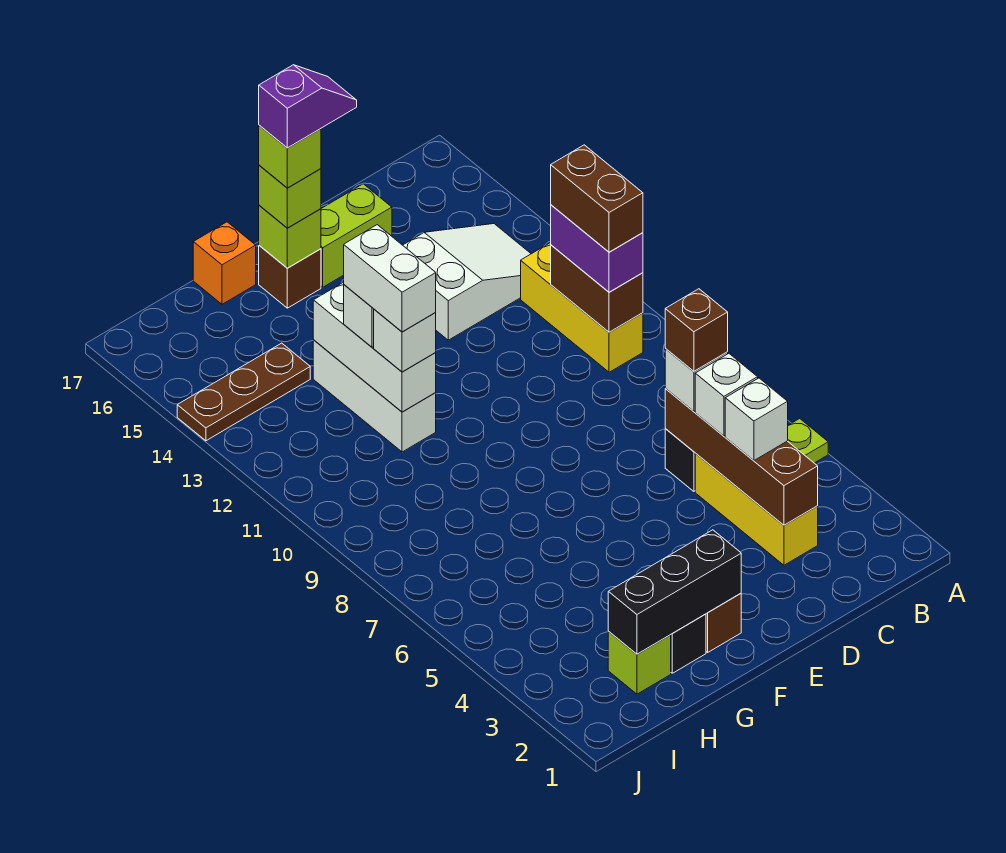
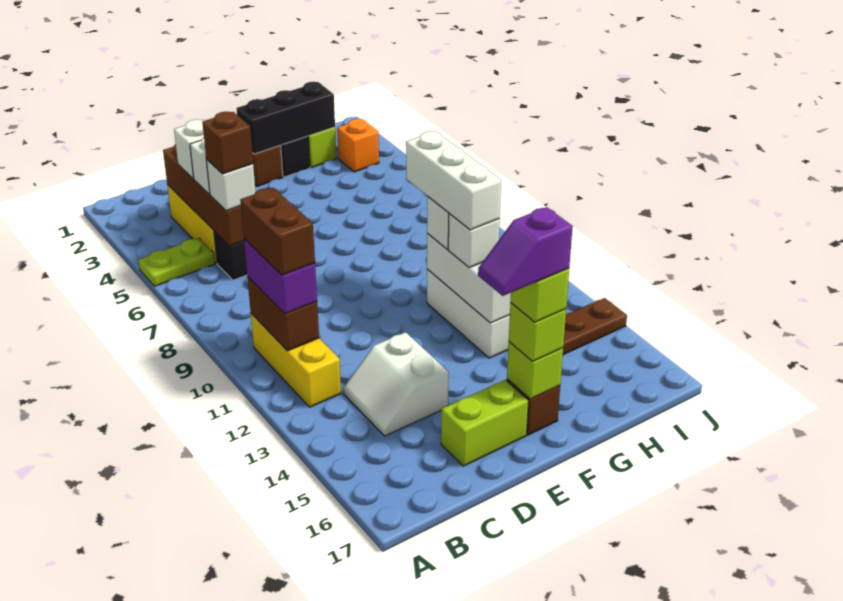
white 2x3 slope [403,224,531,340] -> white 2x2 slope [343,332,449,436]
white 1x2 brick [344,225,436,332] -> white 1x3 brick [406,131,501,230]
orange 1x1 brick [193,222,256,304] -> orange 1x1 brick moved to [337,119,379,172]

